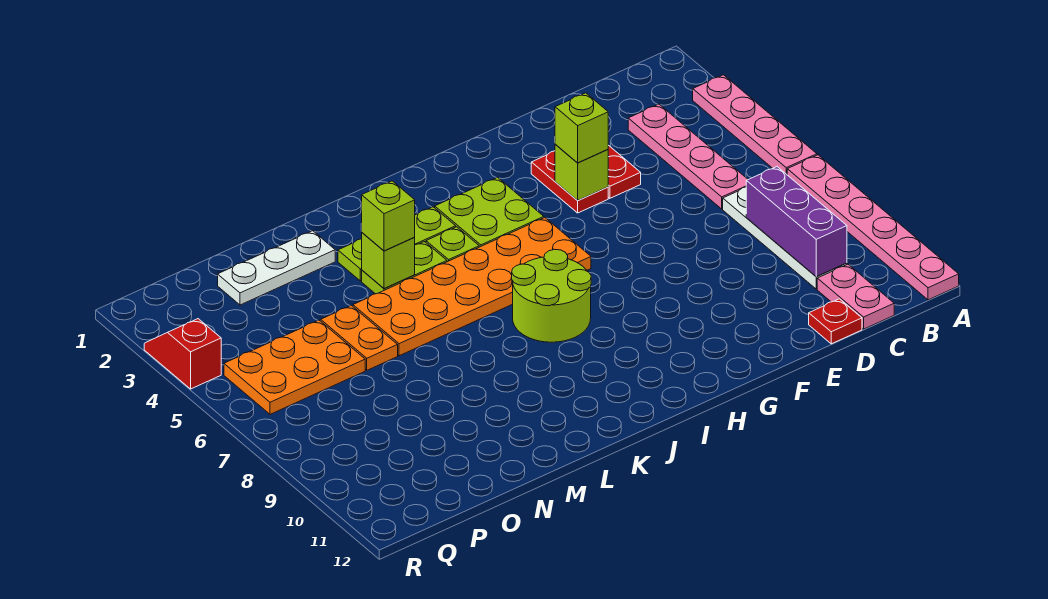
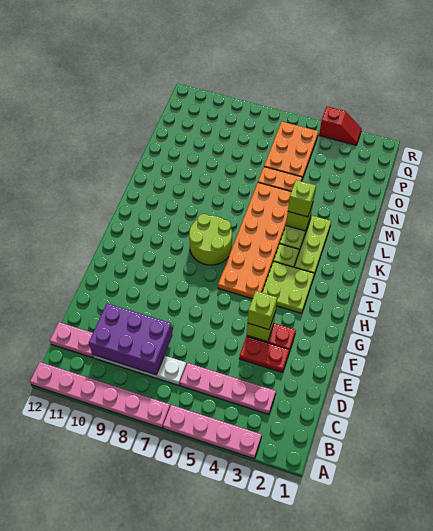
purple 1x3 brick [746,167,847,277] -> purple 2x3 brick [89,304,173,375]
red 1x1 plate [809,299,862,344] -> none
white 1x3 plate [218,231,335,305] -> none

